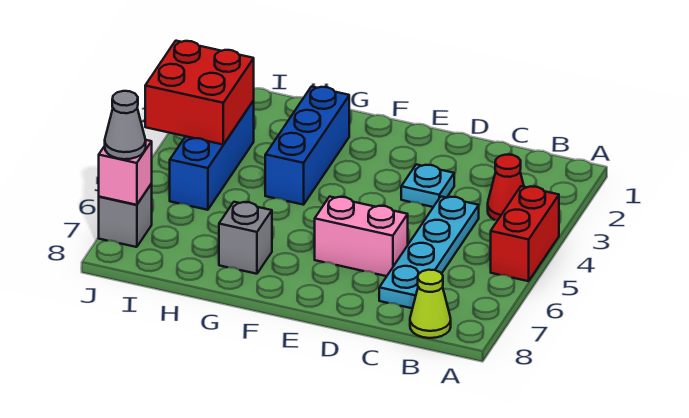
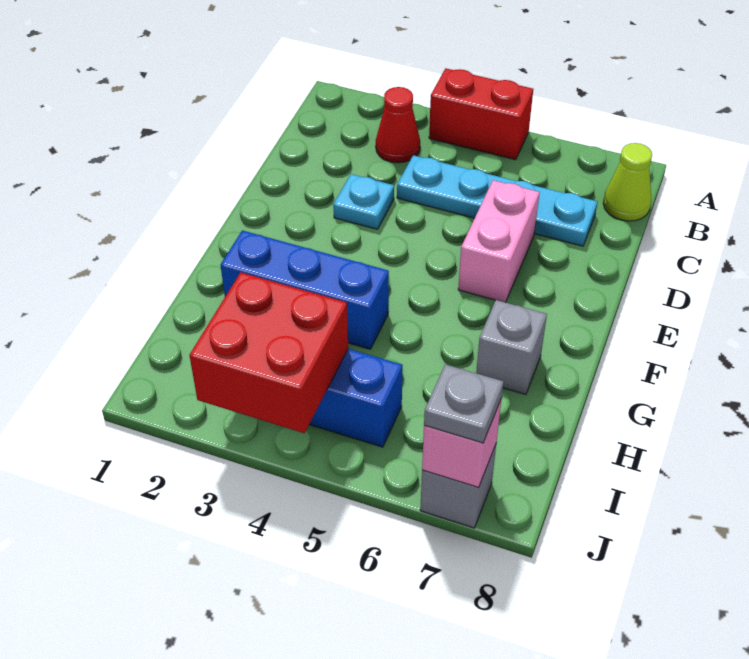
grey 1x1 cone [105,91,146,159] -> grey 1x1 plate [424,364,504,443]

